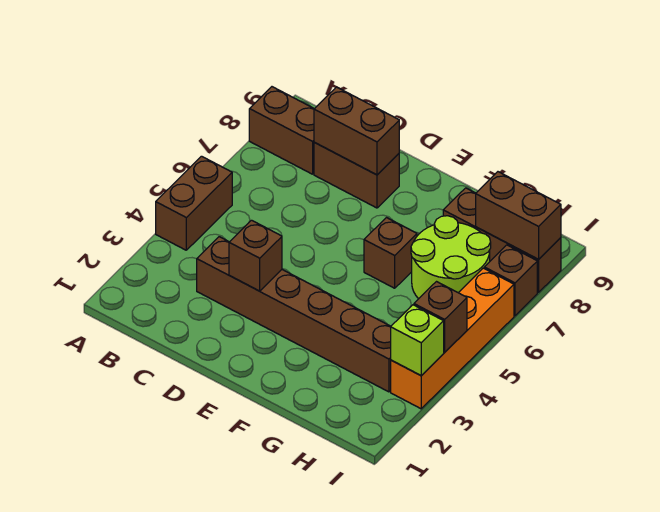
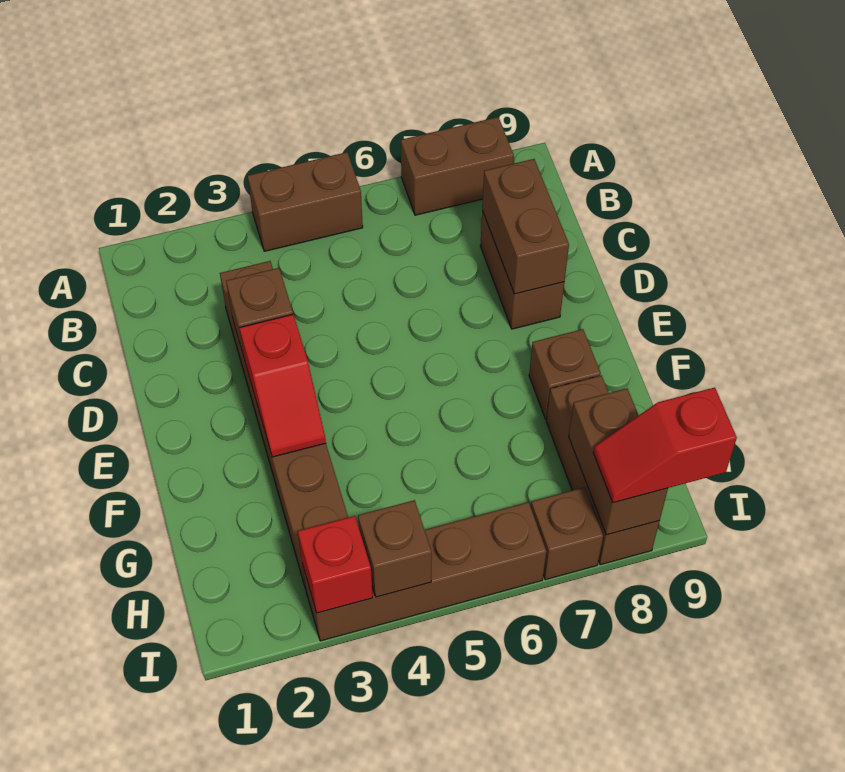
brown 1x2 brick [249,87,314,174] -> brown 1x2 brick turned to [401,117,514,215]
none -> red 1x2 slope [240,314,326,457]
brown 1x1 brick [364,218,417,288] -> brown 1x1 brick moved to [529,329,601,419]
lime 2x2 round brick [411,216,491,299] -> none
orange 1x4 brick [391,268,514,409] -> brown 1x4 brick [302,502,546,641]
lime 1x1 brick [391,305,444,376] -> red 1x1 brick [298,516,373,613]
none -> red 1x2 slope [593,388,737,503]

